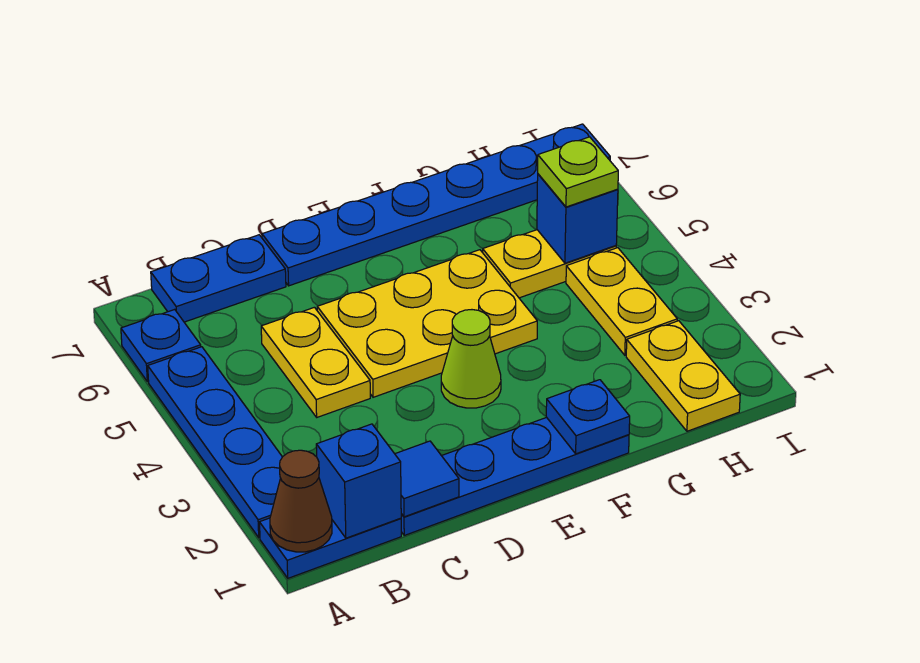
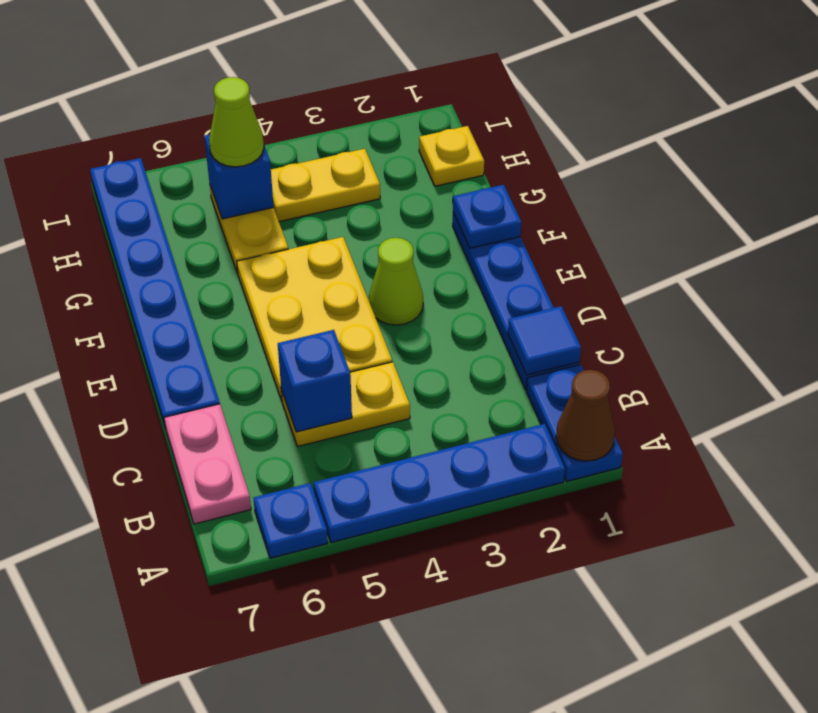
blue 1x1 brick [316,424,401,538] -> blue 1x1 brick moved to [278,330,352,432]
blue 1x2 plate [151,235,286,322] -> pink 1x2 plate [164,404,251,524]
yellow 1x2 plate [626,321,740,431] -> yellow 1x1 plate [419,126,484,186]
lime 1x1 plate [538,137,618,207] -> lime 1x1 cone [209,77,264,167]

